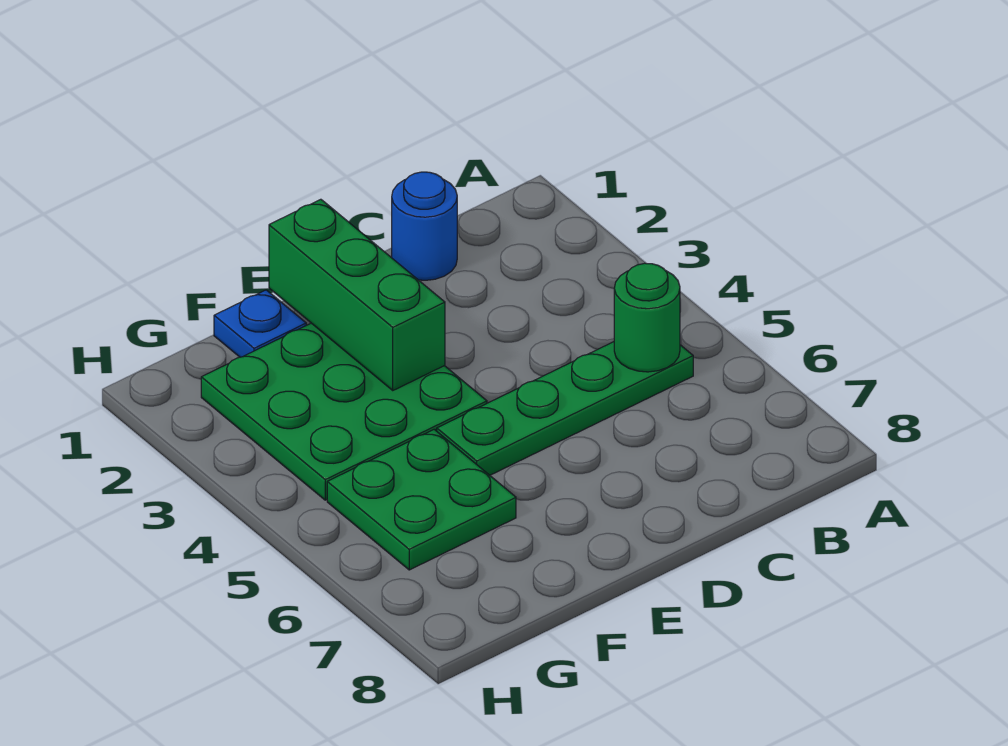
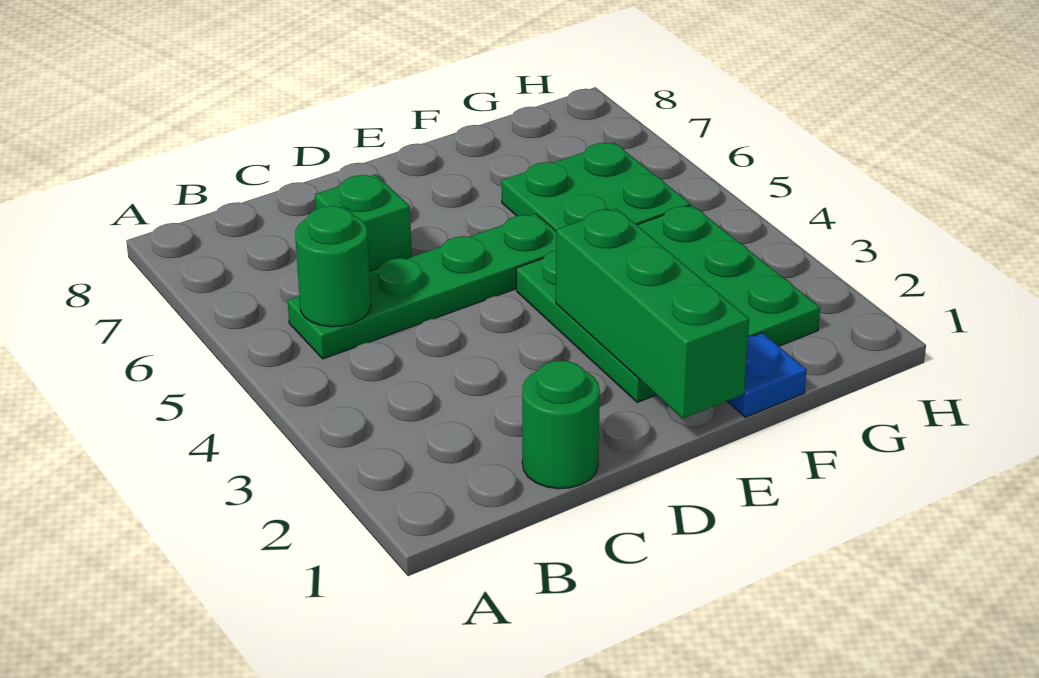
blue 1x1 round brick [392,172,457,280] -> green 1x1 round brick [522,361,600,489]
none -> green 1x1 brick [315,174,412,272]

